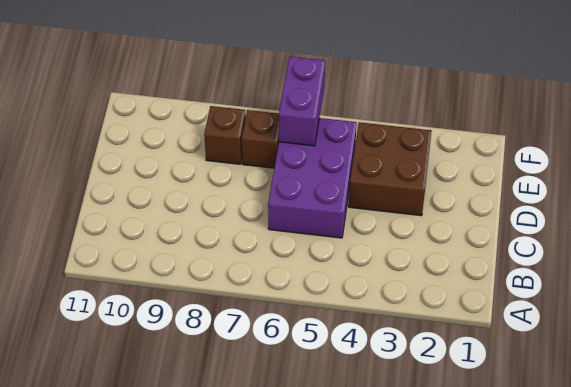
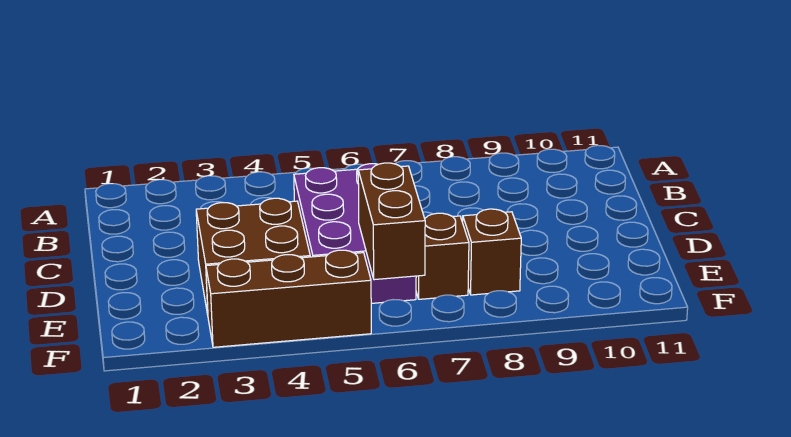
purple 1x2 brick [279,57,325,146] -> brown 1x2 brick [358,163,425,280]
none -> brown 1x3 brick [206,250,371,347]

